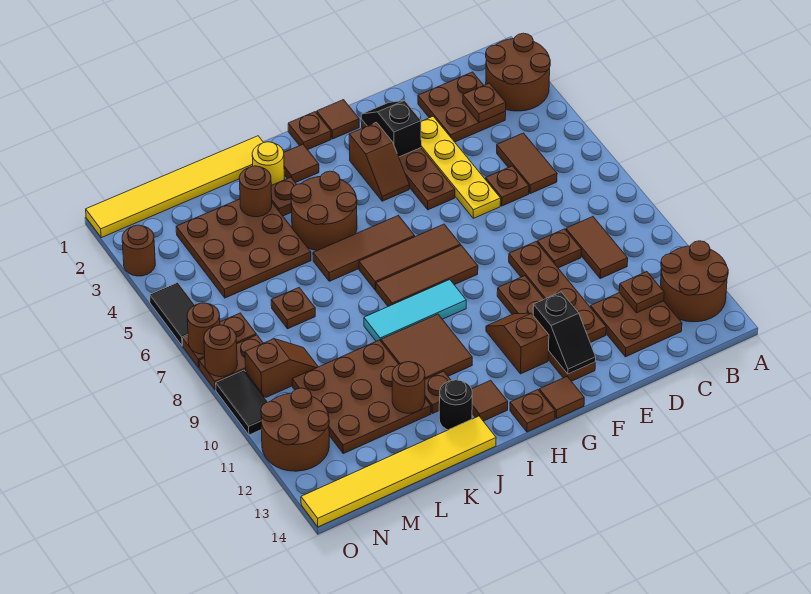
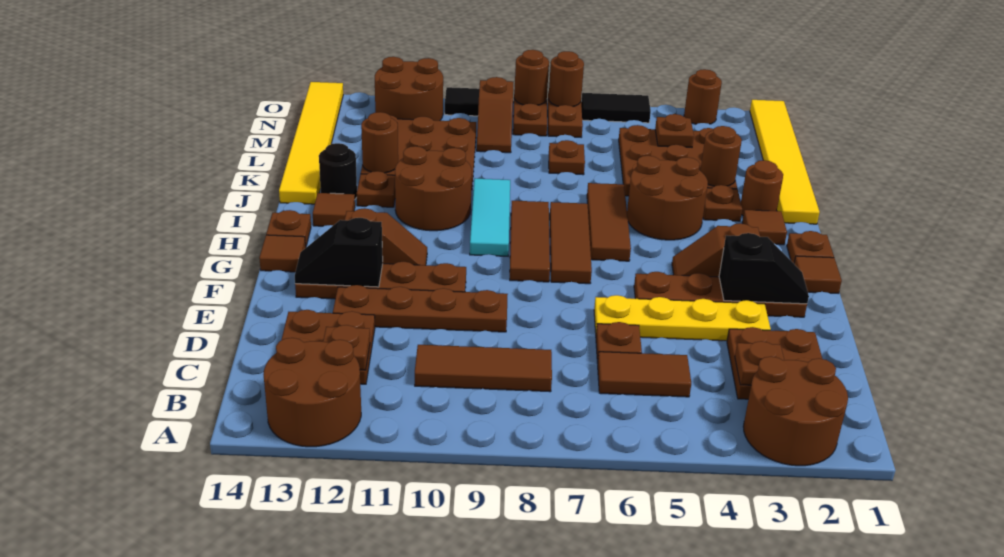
brown 1x2 tile [566,217,628,278] -> brown 1x3 tile [415,345,552,392]
brown 1x1 plate [537,229,581,268] -> brown 1x1 plate moved to [655,114,694,147]
brown 2x2 tile [381,314,472,379] -> brown 2x2 round brick [395,146,472,231]
yellow 1x1 round brick [252,142,284,185] -> brown 1x1 round brick [741,160,783,215]

